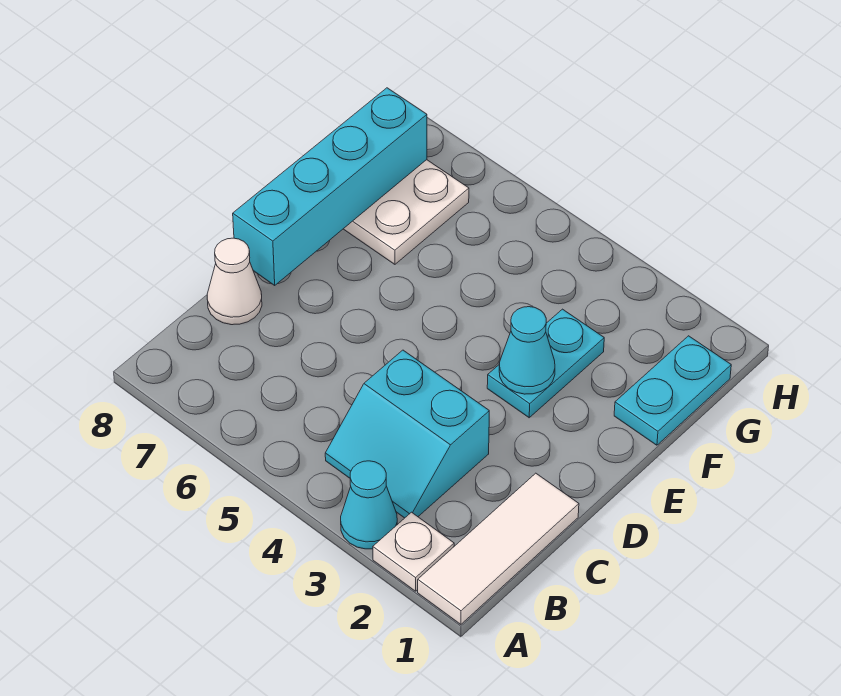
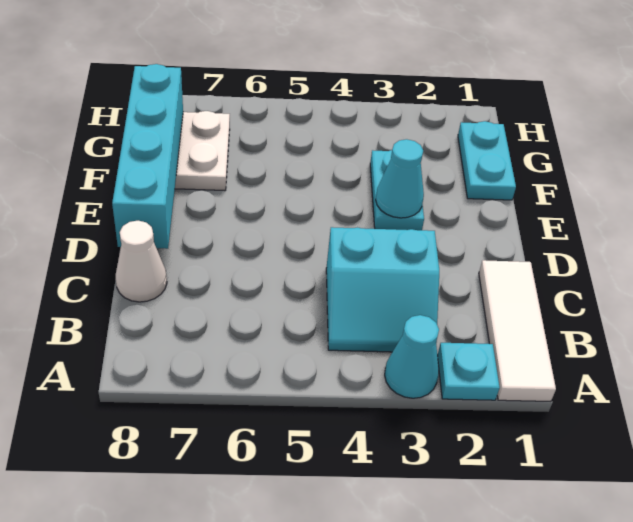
white 1x1 plate [373,512,454,591] -> cyan 1x1 plate [437,343,500,400]

